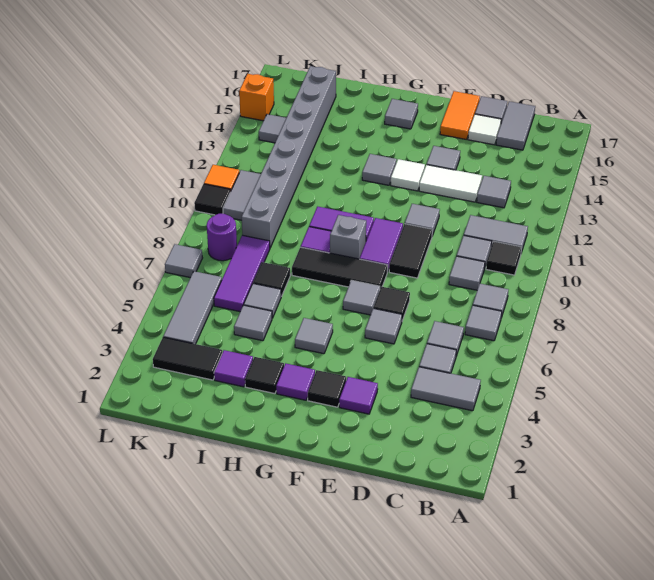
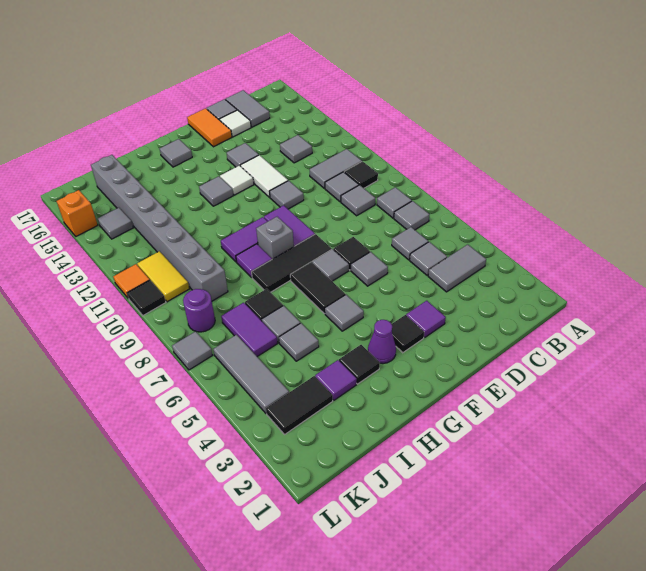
white 1x2 tile [419,165,482,202] -> white 1x2 tile turned to [240,155,288,197]
black 1x2 tile [389,224,432,278] -> black 1x2 tile moved to [290,262,345,314]
purple 1x1 tile [276,363,315,400] -> purple 1x1 cone [368,320,396,364]
purple 1x3 tile [214,235,270,311] -> purple 1x2 tile [221,303,278,356]
grey 1x2 tile [223,170,261,220] -> yellow 1x2 tile [137,251,189,302]

